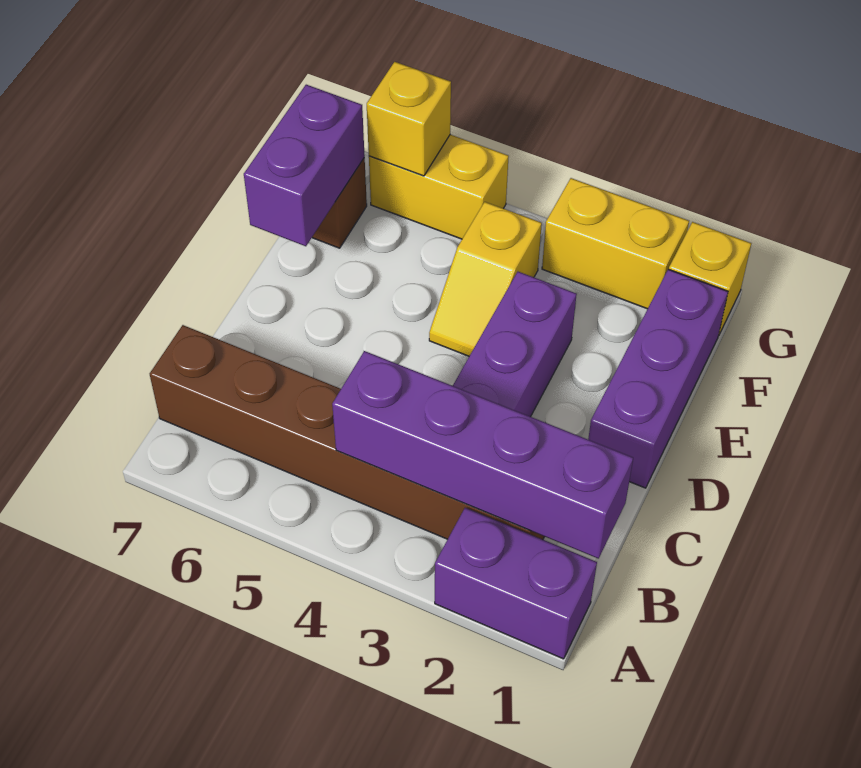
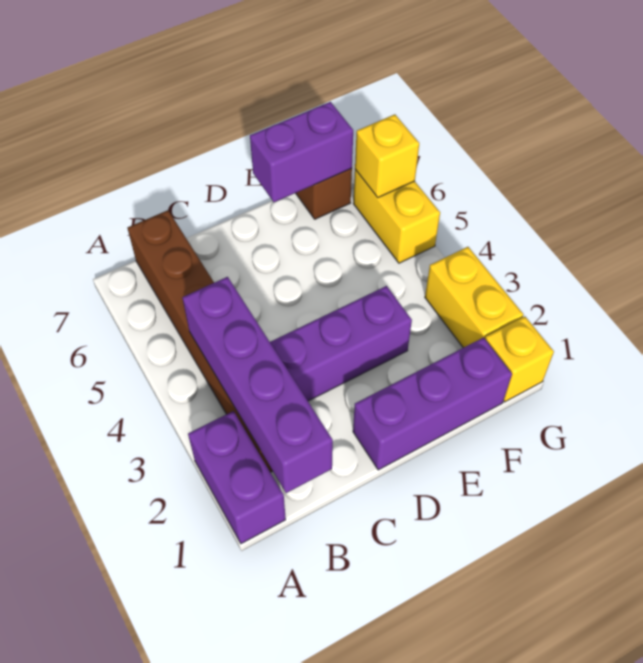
yellow 1x2 slope [429,202,542,356] -> none

